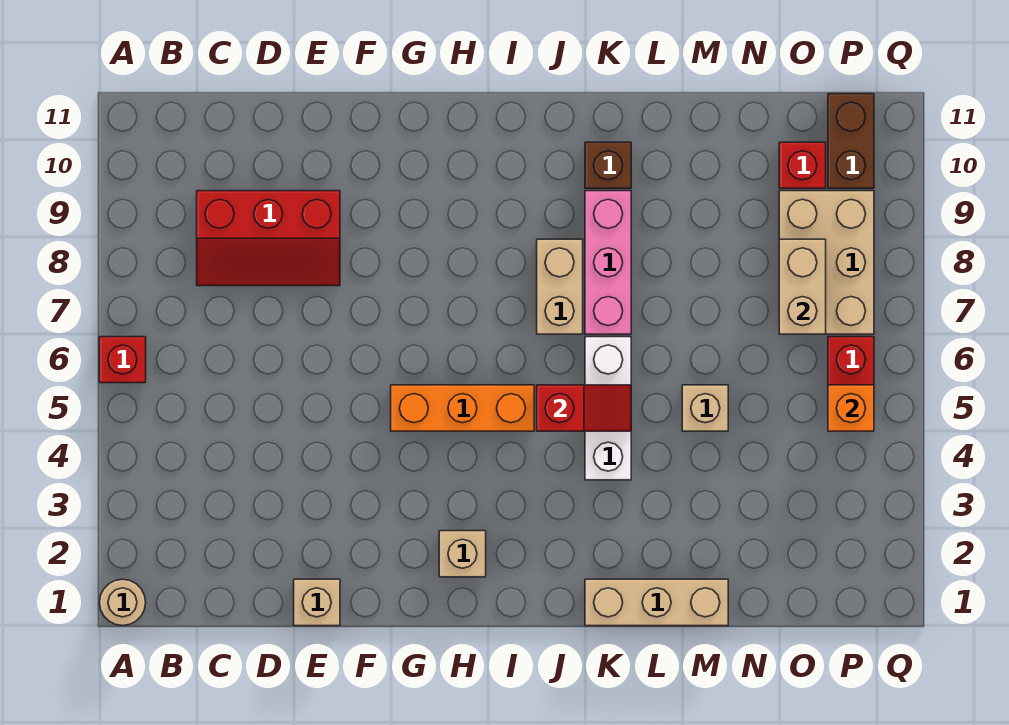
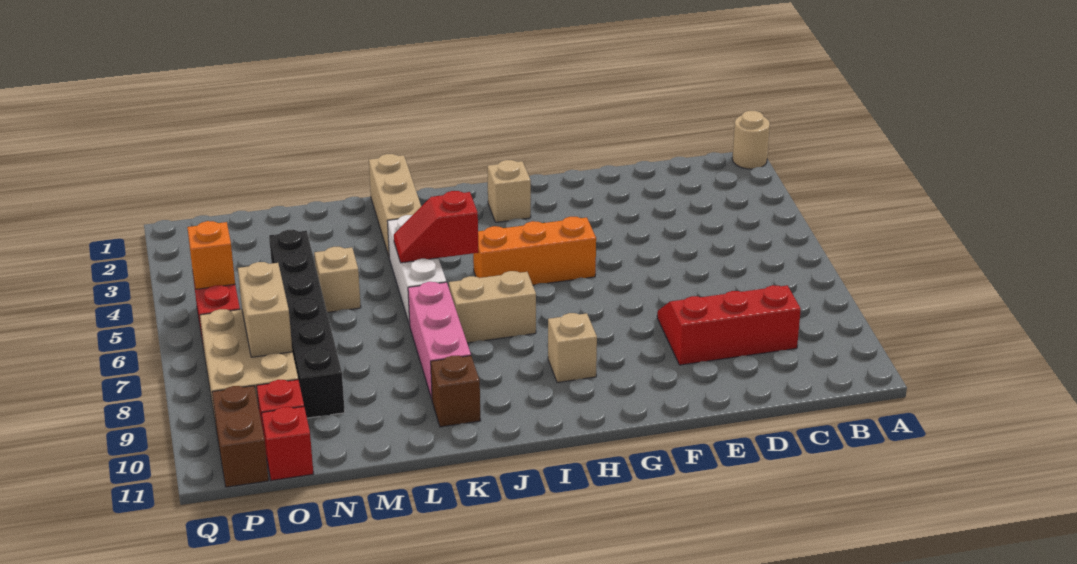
red 1x1 brick [99,337,146,383] -> red 1x1 brick moved to [262,407,313,481]
tan 1x1 brick [294,579,340,626] -> tan 1x1 brick moved to [548,313,597,383]
tan 1x2 brick [537,239,583,334] -> tan 1x2 brick turned to [449,271,536,343]
tan 1x3 brick [585,579,728,626] -> tan 1x3 brick turned to [369,154,421,256]
none -> black 1x6 brick [269,230,345,418]

